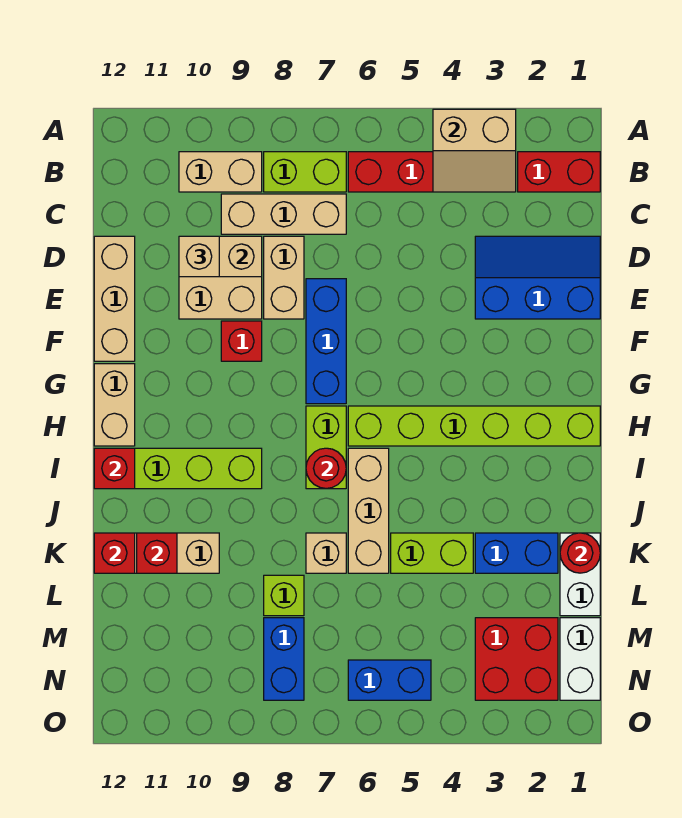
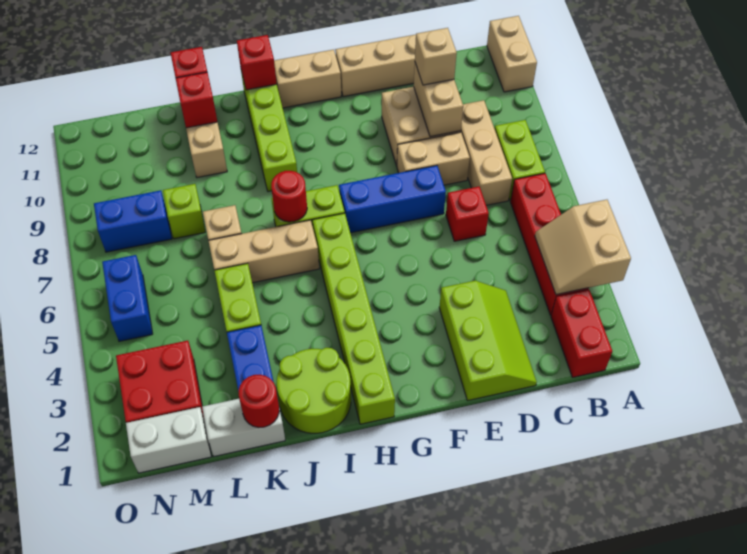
tan 1x2 brick [179,152,262,192] -> tan 1x2 brick moved to [487,16,537,92]
blue 2x3 slope [475,236,600,319] -> lime 2x3 slope [439,281,537,401]
red 1x1 brick [221,321,262,361] -> red 1x1 brick moved to [446,187,489,241]
none -> lime 2x2 round brick [277,348,351,433]

